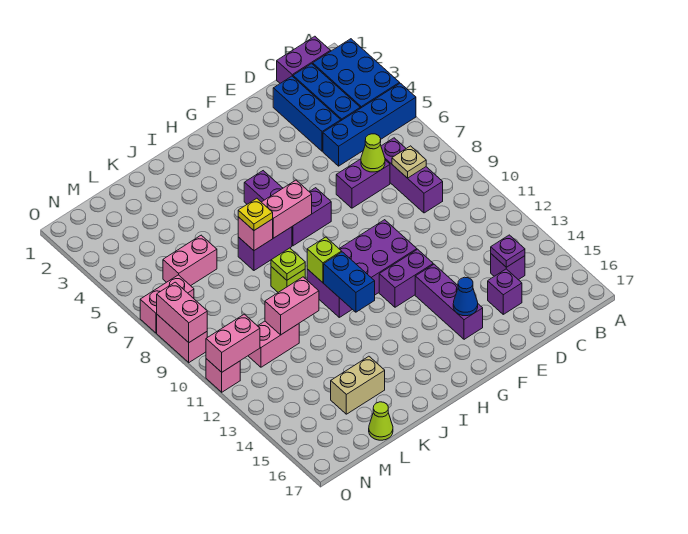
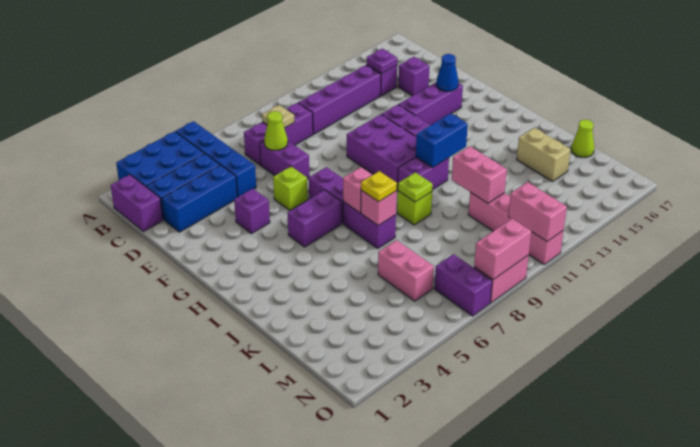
none -> purple 1x4 brick [298,65,381,134]
none -> purple 1x1 brick [234,189,270,234]
pink 1x2 brick [262,180,312,238] -> pink 1x1 brick [343,167,372,213]
lime 1x1 brick [307,237,342,282] -> lime 1x1 brick moved to [273,167,308,211]
pink 1x2 brick [140,275,194,333] -> purple 1x2 brick [434,254,492,316]

